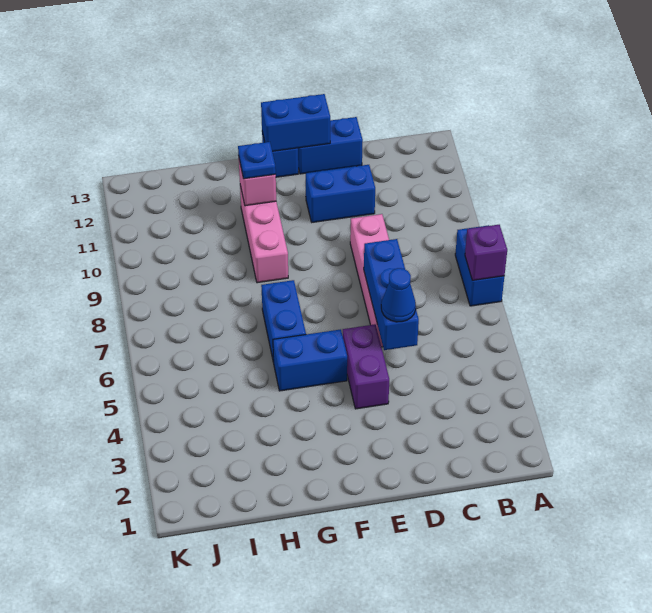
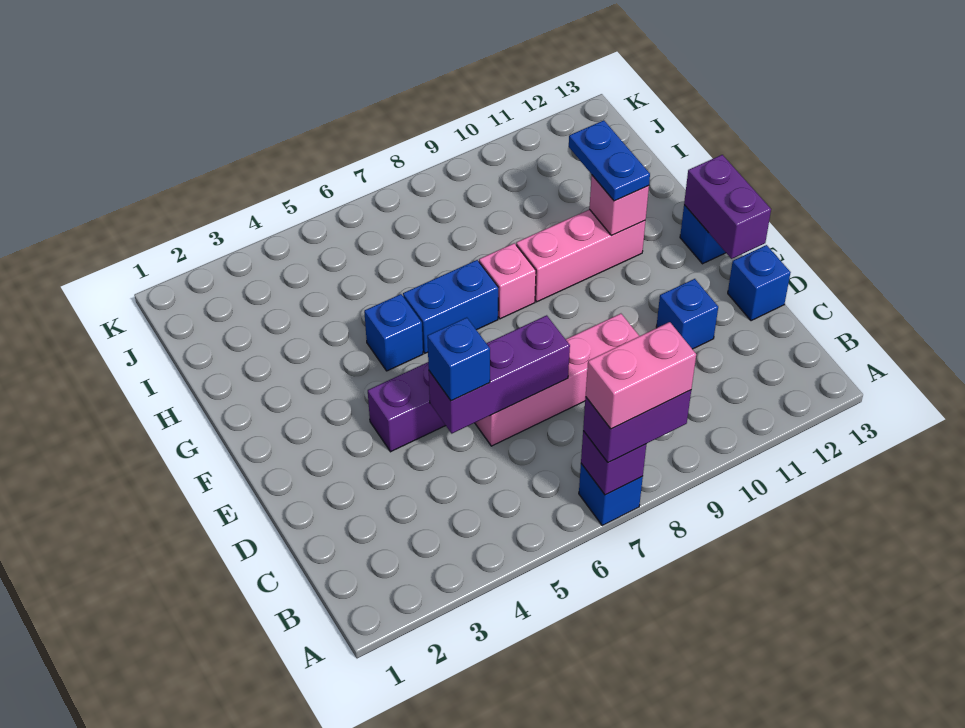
blue 1x2 brick [455,225,504,306] -> blue 1x1 brick [579,464,643,525]
none -> purple 1x2 brick [583,390,691,463]
none -> pink 1x2 brick [586,322,696,429]
blue 1x3 brick [364,239,419,350] -> purple 1x3 brick [429,315,570,433]
blue 1x1 cone [381,268,416,322] -> blue 1x1 brick [427,318,490,401]
blue 1x2 brick [306,165,375,222] -> blue 1x1 brick [656,279,718,349]
blue 1x2 brick [298,117,363,174] -> blue 1x1 brick [728,245,791,321]
blue 1x2 brick [261,94,330,152] -> purple 1x2 brick [684,155,771,259]
blue 1x2 brick [273,329,347,391] -> blue 1x1 brick [364,294,423,371]
none -> pink 1x1 brick [479,243,536,319]
blue 1x1 plate [238,142,276,179] -> blue 1x2 plate [569,120,650,201]

